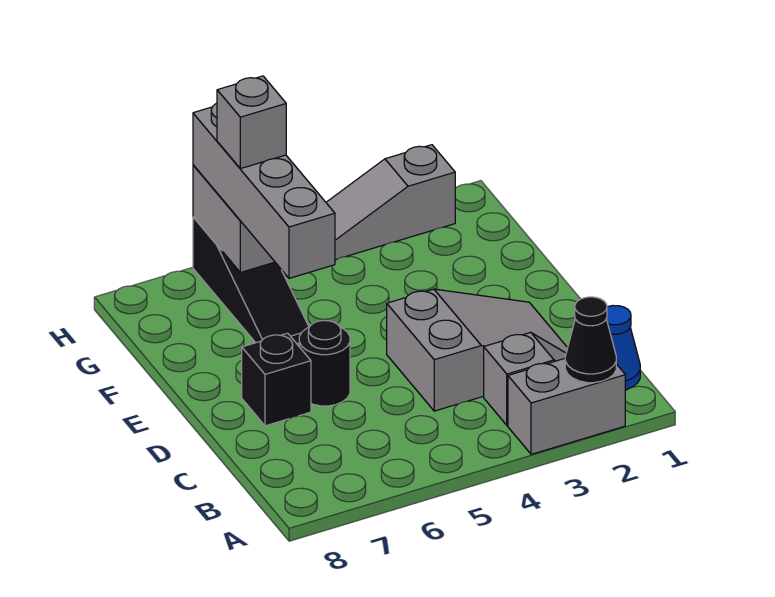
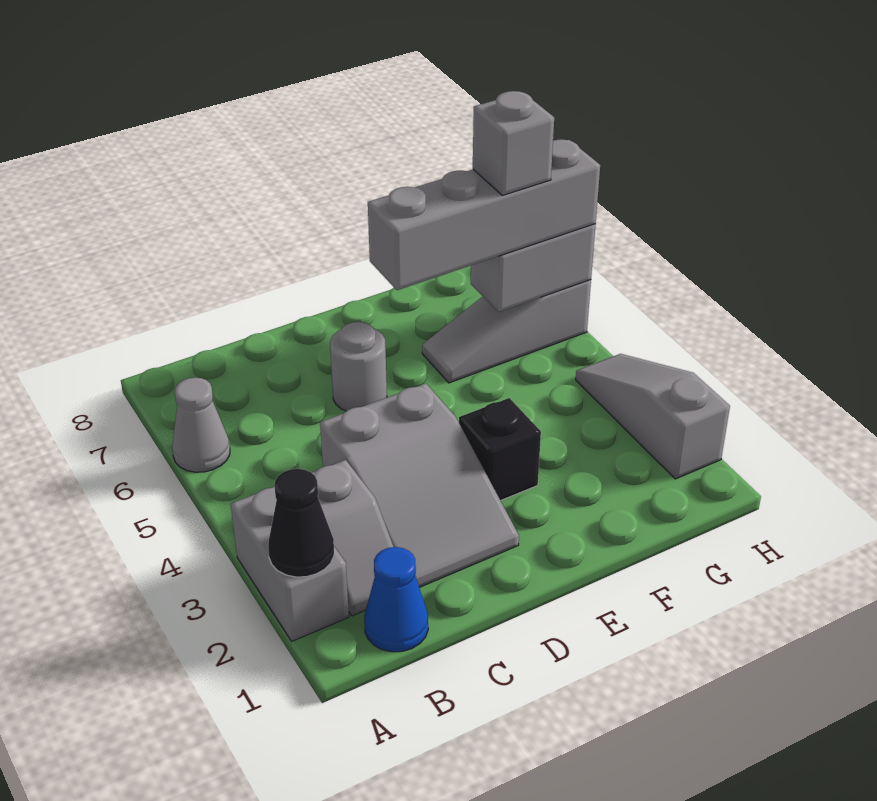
none -> grey 1x1 cone [172,378,230,472]
black 1x1 round brick [299,320,350,406] -> grey 1x1 round brick [330,322,387,411]
black 1x1 brick [242,333,311,426] -> black 1x1 brick moved to [459,398,541,501]
black 1x3 slope [193,217,309,344] -> grey 1x3 slope [422,280,591,383]

